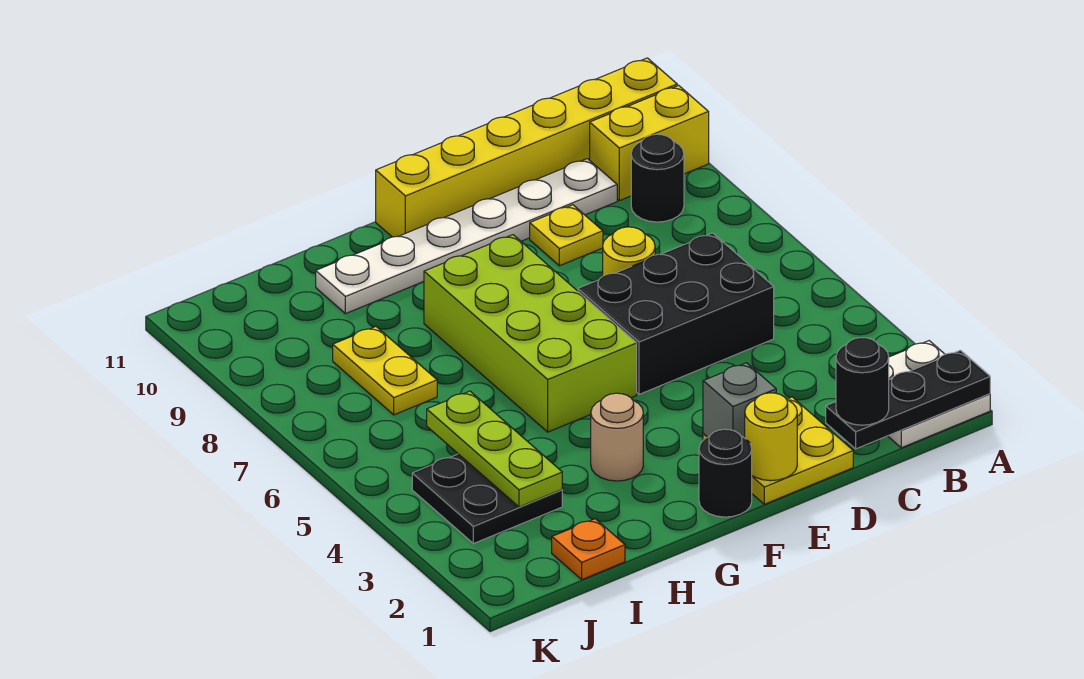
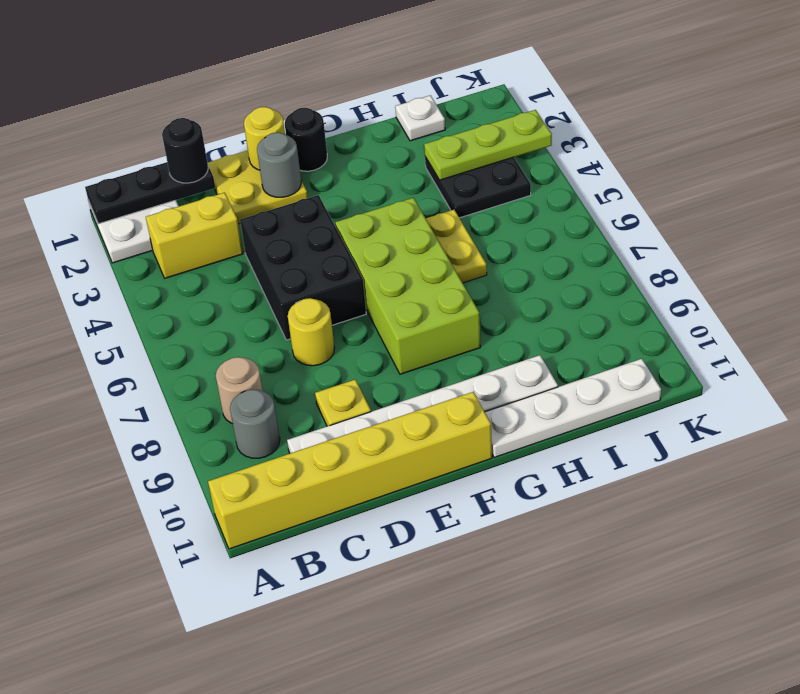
yellow 1x2 brick [590,85,709,201] -> yellow 1x2 brick moved to [146,193,243,278]
black 1x1 round brick [631,134,684,222] -> grey 1x1 round brick [230,390,280,458]
black 2x3 brick [578,233,774,394] -> black 2x3 brick turned to [240,195,366,340]
grey 1x1 brick [703,363,776,438] -> grey 1x1 round brick [257,133,301,197]
tan 1x1 round brick [591,393,643,481] -> tan 1x1 round brick moved to [216,357,263,424]
none -> white 1x4 plate [485,359,661,458]
orange 1x1 plate [552,519,625,579] -> white 1x1 plate [395,95,445,141]
lime 1x3 plate [427,391,562,507] -> lime 1x3 plate turned to [424,110,552,180]
yellow 1x2 plate [333,327,437,415] -> yellow 1x2 plate moved to [426,210,487,283]

